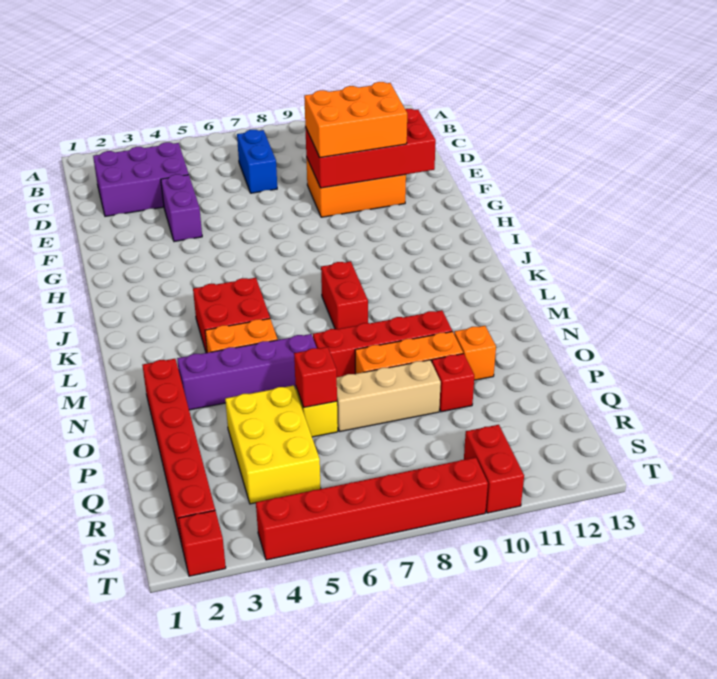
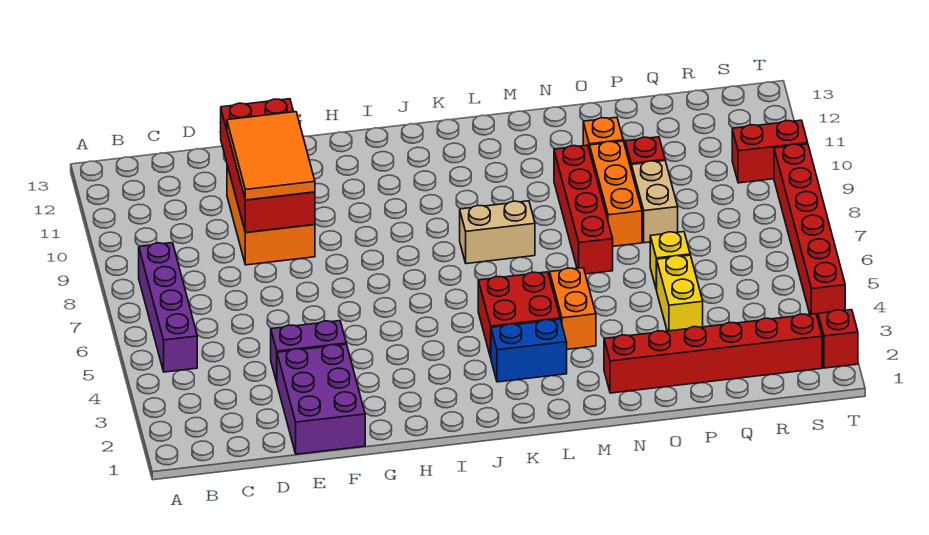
purple 2x3 brick [93,142,189,216] -> purple 2x3 brick moved to [277,344,365,454]
blue 1x2 brick [237,130,277,193] -> blue 1x2 brick moved to [491,319,567,382]
orange 2x3 brick [304,82,407,158] -> orange 2x3 tile [227,112,315,200]
red 1x2 brick [321,261,368,329] -> tan 1x2 brick [460,201,535,264]
purple 1x4 brick [177,334,317,410] -> purple 1x4 brick moved to [139,243,197,372]
yellow 2x3 brick [225,385,321,504] -> yellow 1x2 brick [657,255,703,331]
red 1x1 brick [294,347,337,407] -> none
tan 1x3 brick [337,360,441,432] -> tan 1x2 brick [632,161,678,243]

